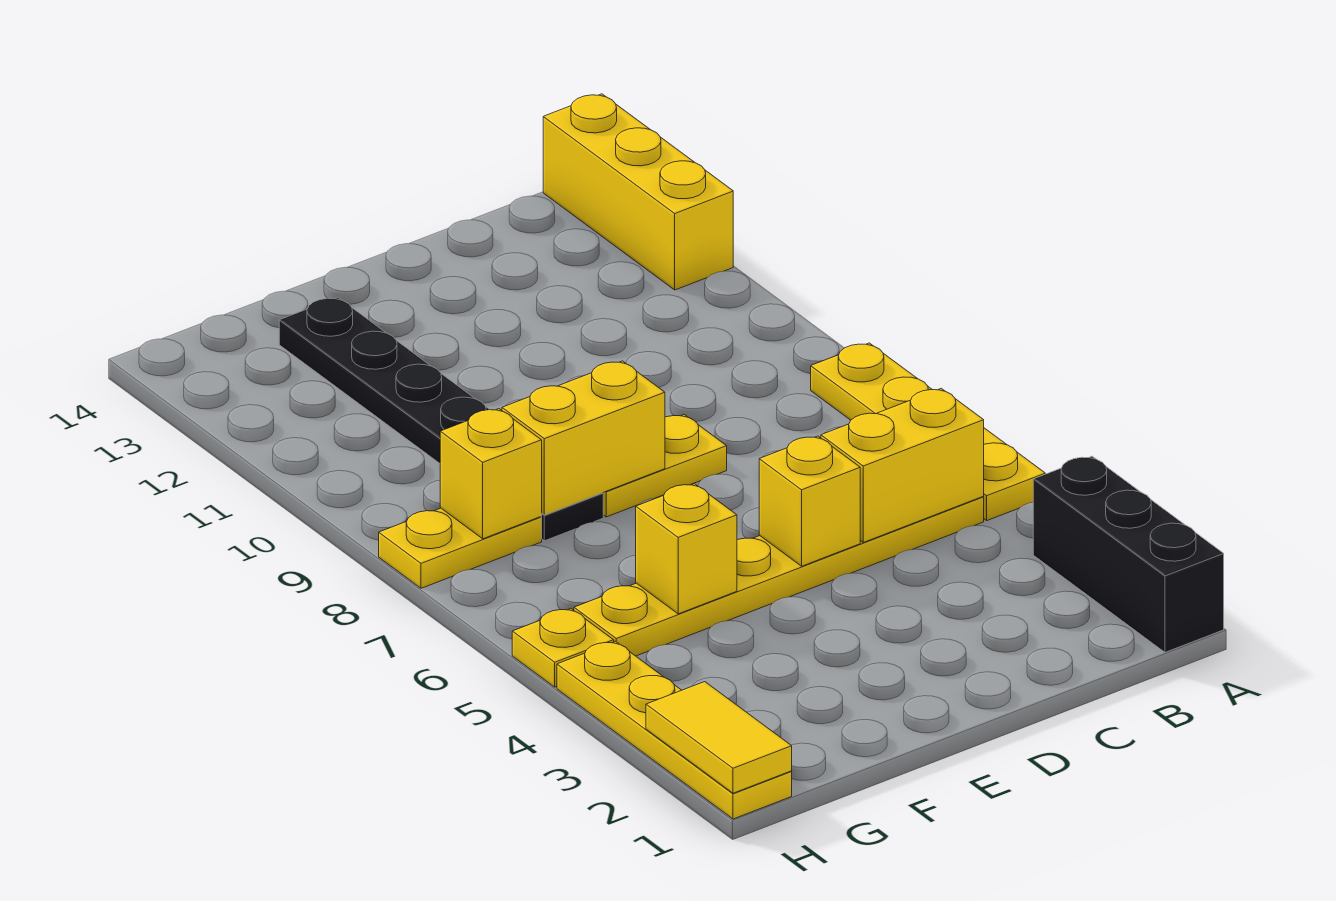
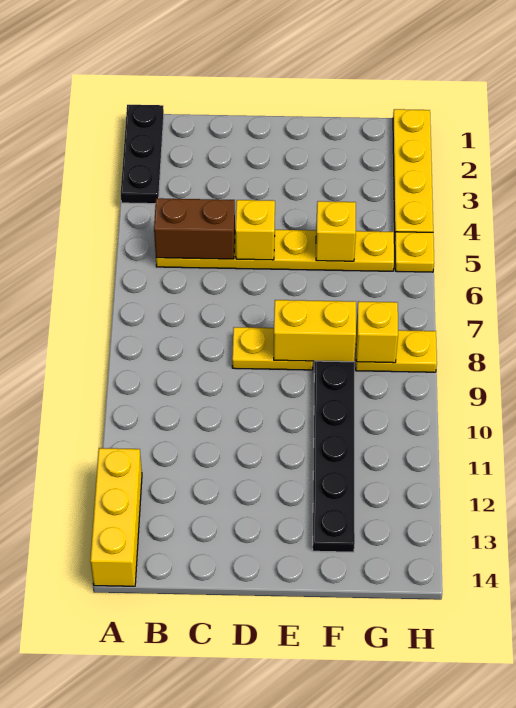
black 1x3 brick [1033,456,1224,652] -> black 1x3 plate [121,105,164,204]
yellow 1x4 plate [811,343,1045,521] -> none
yellow 1x2 brick [821,388,984,542] -> brown 1x2 brick [154,198,235,259]
yellow 1x2 tile [646,682,792,793] -> none

